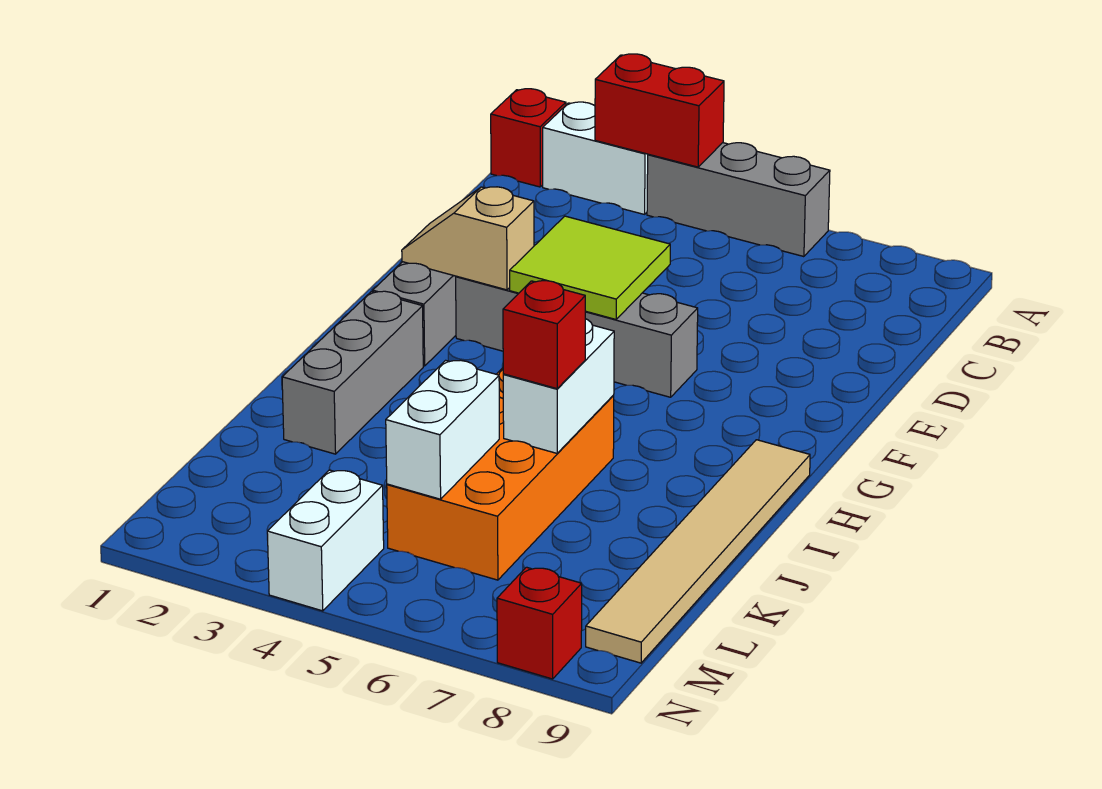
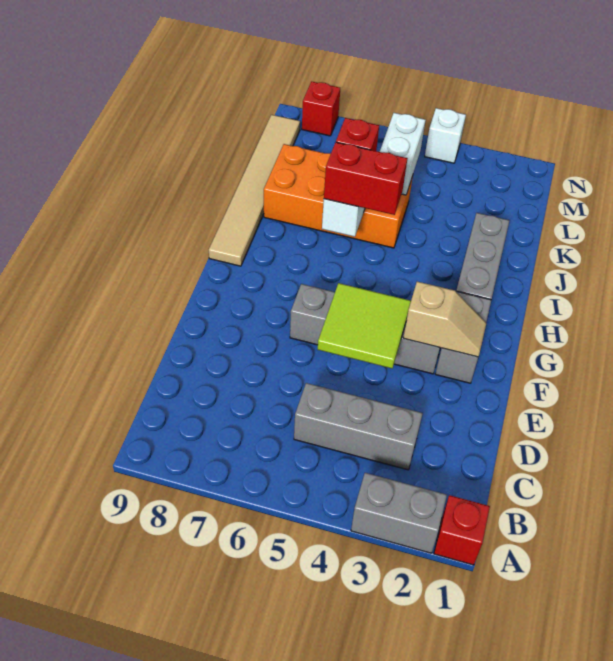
white 1x2 brick [543,102,648,214] -> grey 1x2 brick [351,473,447,553]
red 1x2 brick [595,54,724,167] -> red 1x2 brick moved to [324,142,408,215]
grey 1x3 brick [647,143,830,257] -> grey 1x3 brick moved to [294,383,423,470]
orange 2x4 brick [387,368,614,580] -> orange 2x4 brick turned to [264,144,413,248]
white 1x2 brick [267,470,384,611] -> white 1x1 brick [425,108,466,163]

